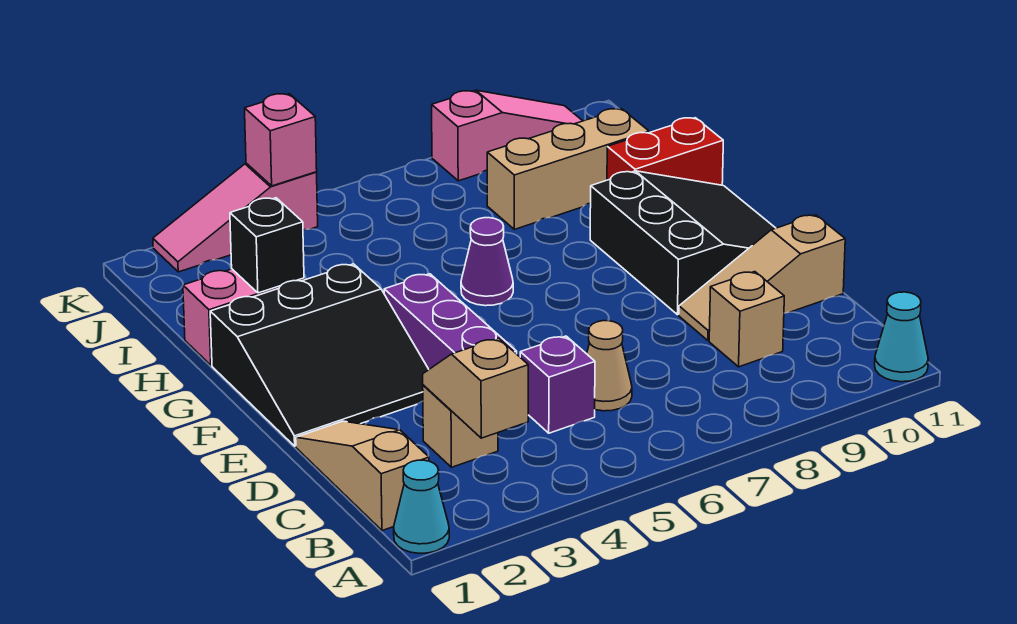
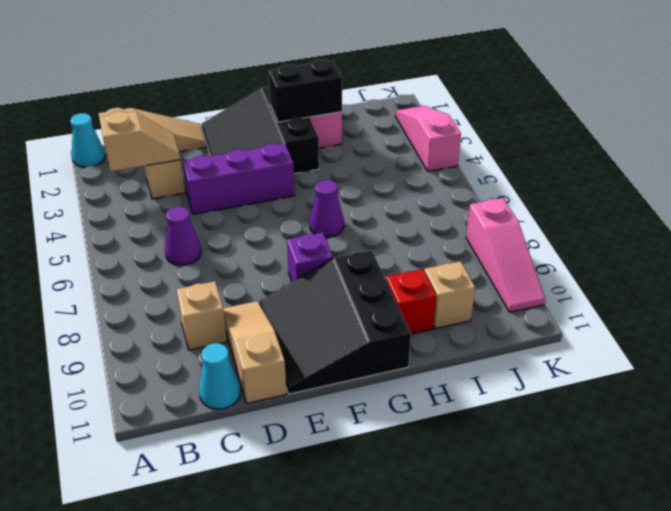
cyan 1x1 cone [875,292,928,382] -> cyan 1x1 cone moved to [199,343,240,409]
purple 1x1 brick [520,336,595,433] -> purple 1x1 brick moved to [287,233,333,282]
tan 1x1 cone [587,321,632,411] -> purple 1x1 cone [165,206,201,266]
black 3x3 slope [590,171,775,315] -> black 3x3 slope turned to [260,250,411,394]
black 1x1 brick [230,198,304,293] -> black 1x2 brick [269,60,342,122]
red 1x2 brick [607,118,723,185] -> red 1x1 brick [386,269,436,334]
tan 1x3 brick [487,109,649,229] -> tan 1x1 brick [425,261,475,329]
pink 1x1 brick [245,94,317,186] -> none

